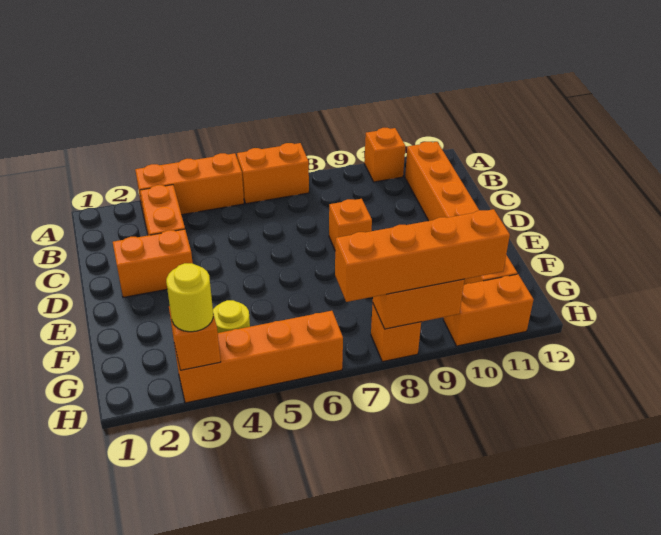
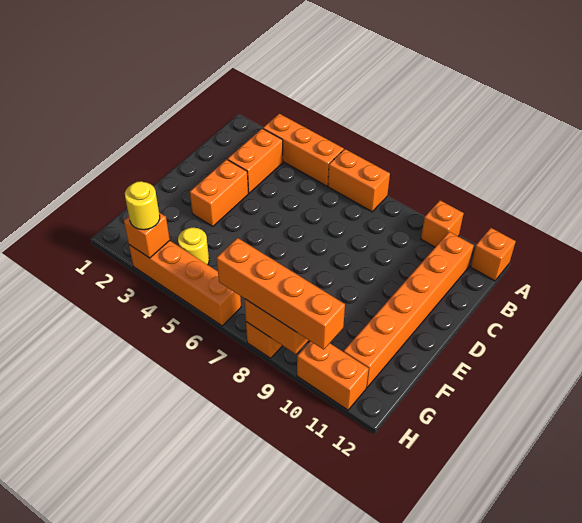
orange 1x2 brick [113,229,193,297] -> orange 1x2 brick turned to [190,159,248,226]
orange 1x1 brick [329,199,372,249] -> orange 1x1 brick moved to [471,228,516,281]

